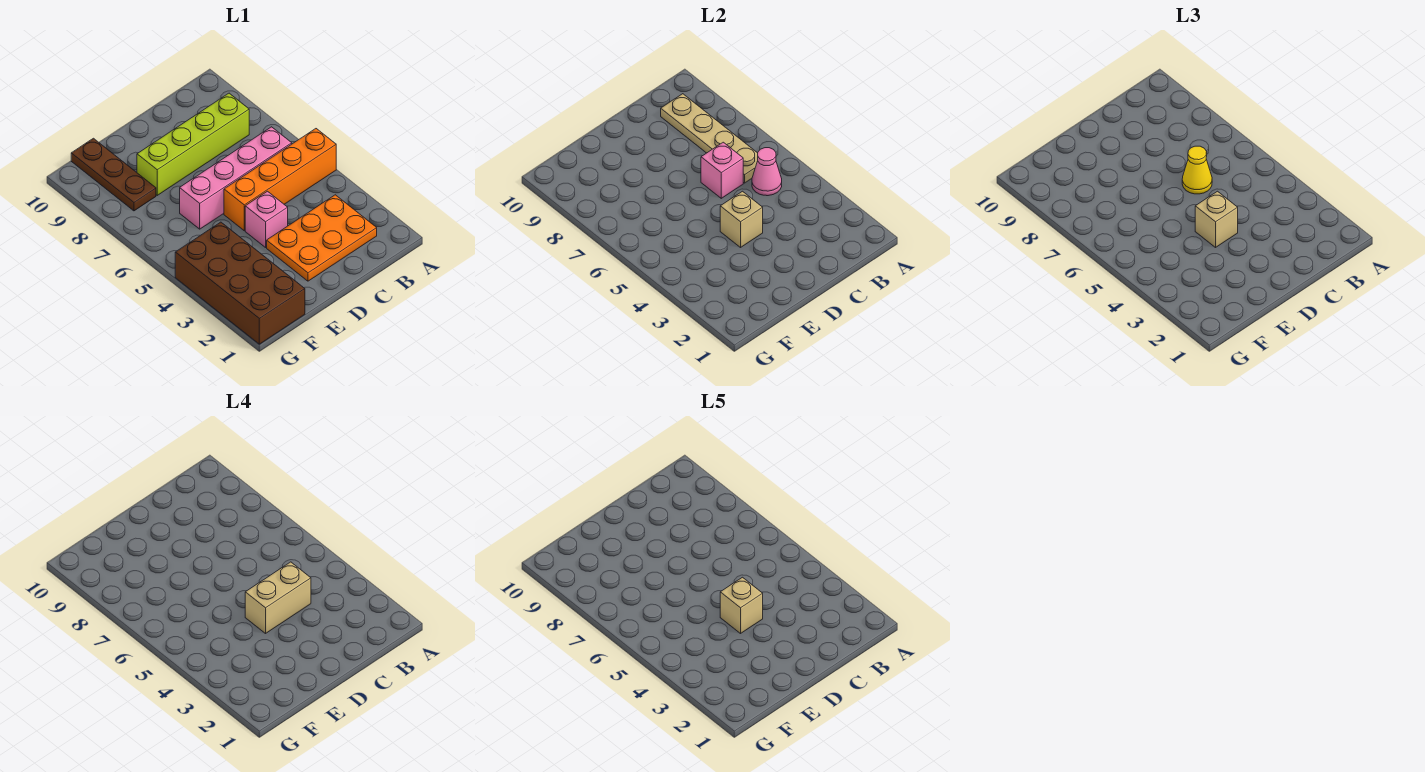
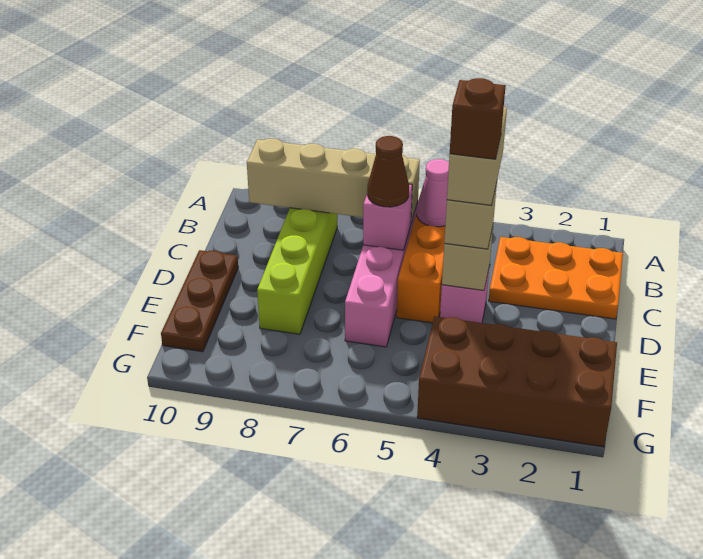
orange 2x3 plate [267,195,377,281] -> orange 2x3 plate turned to [489,237,623,319]
tan 1x4 plate [661,94,758,183] -> tan 1x4 brick [247,139,420,222]
yellow 1x1 cone [1182,146,1212,194] -> brown 1x1 cone [367,136,409,207]
tan 1x1 brick [720,577,763,633] -> brown 1x1 brick [450,78,506,159]
brown 1x3 plate [71,138,156,211] -> brown 1x3 plate turned to [161,250,238,352]

